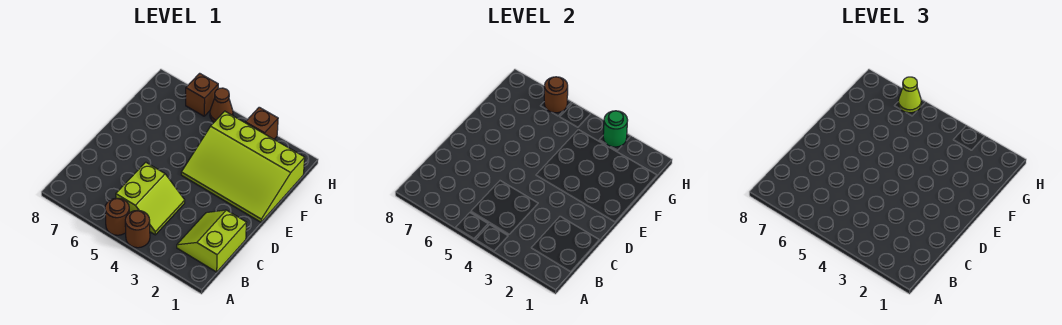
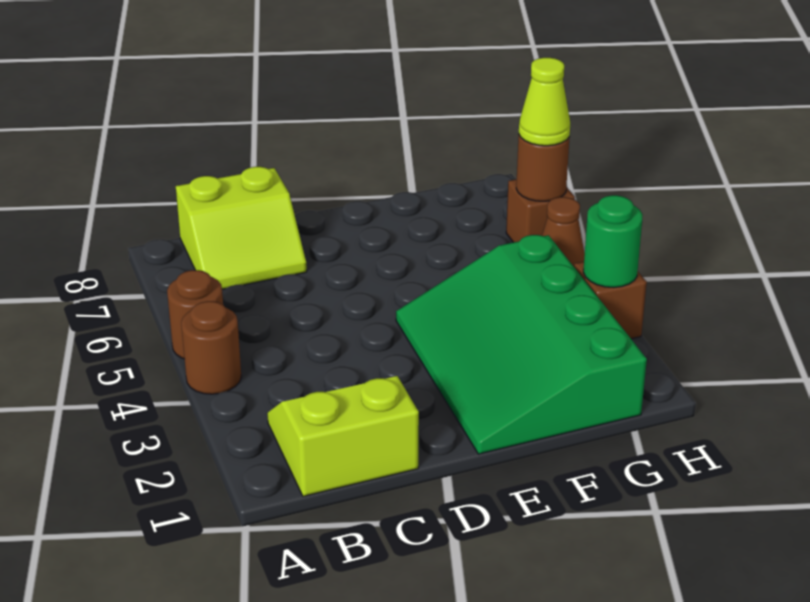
lime 2x2 slope [116,162,185,235] -> lime 2x2 slope moved to [176,167,307,289]
lime 3x4 slope [181,111,305,222] -> green 3x4 slope [396,235,647,454]

